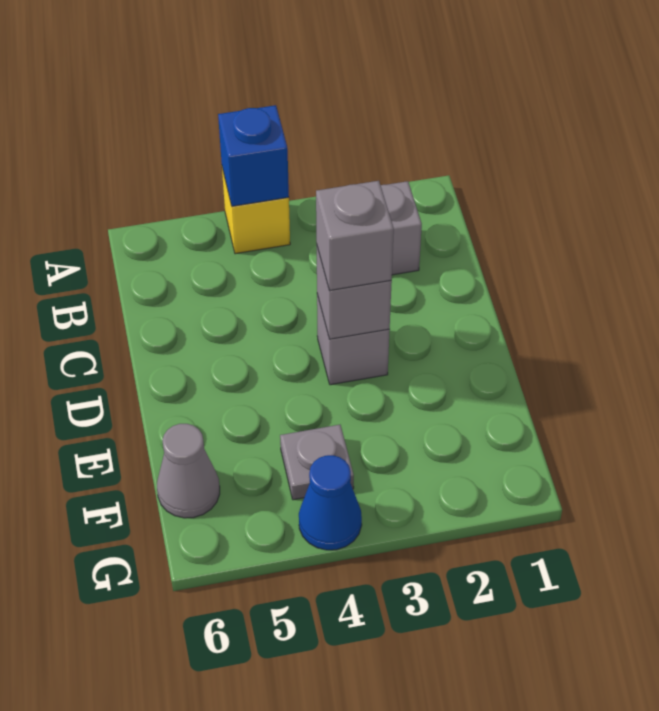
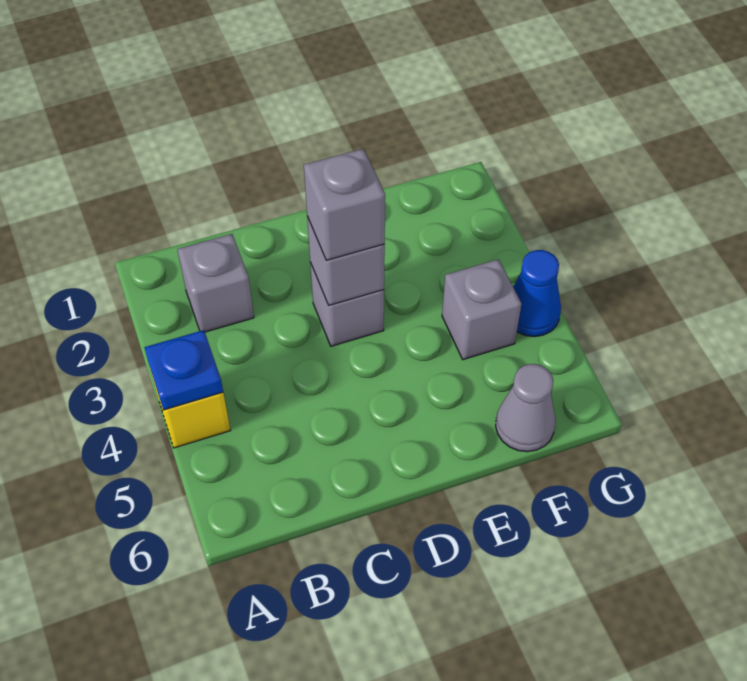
blue 1x1 brick [218,105,289,206] -> blue 1x1 plate [144,330,223,410]
grey 1x1 plate [280,425,354,500] -> grey 1x1 brick [442,259,522,360]

